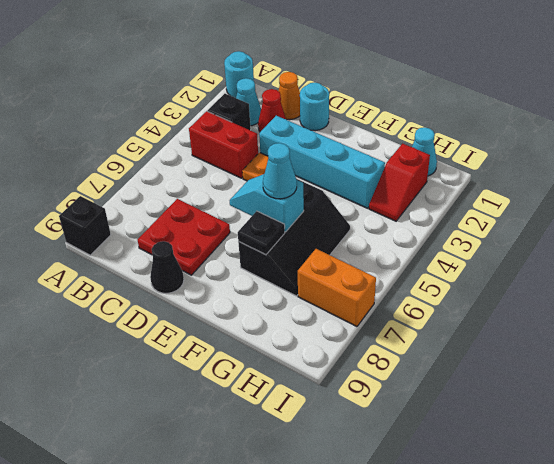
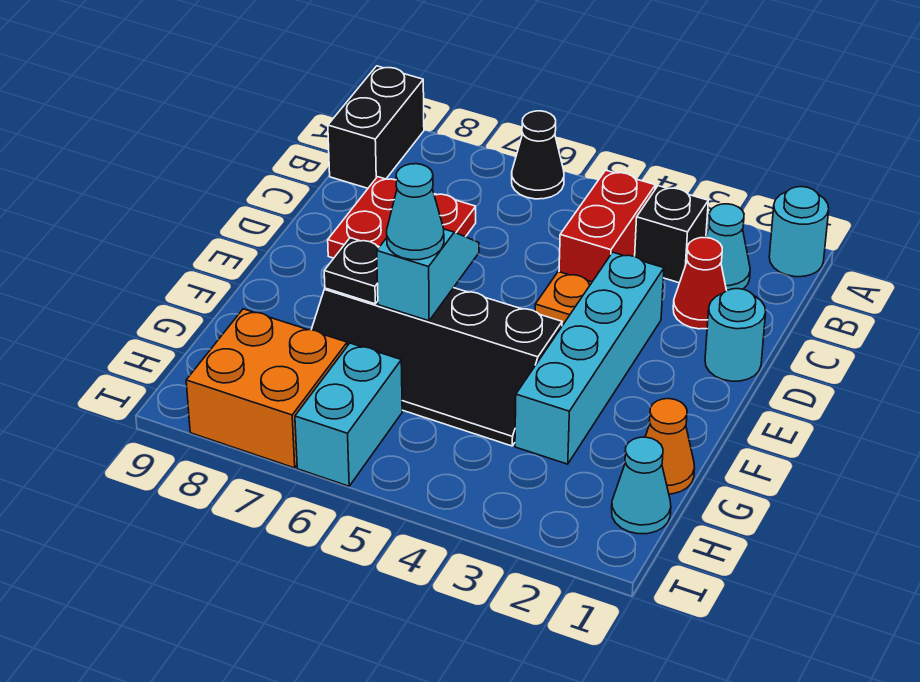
black 1x1 brick [59,196,111,255] -> black 1x2 brick [328,66,424,188]
orange 1x1 cone [278,72,300,120] -> orange 1x1 cone moved to [645,399,695,494]
black 1x1 cone [150,241,184,293] -> black 1x1 cone moved to [512,111,564,199]
black 2x3 slope [238,179,350,296] -> black 2x4 slope [311,288,562,446]
red 1x2 slope [369,144,430,221] -> none
none -> cyan 1x2 brick [295,343,402,486]
orange 1x2 brick [298,249,376,327] -> orange 2x2 brick [186,309,347,468]

